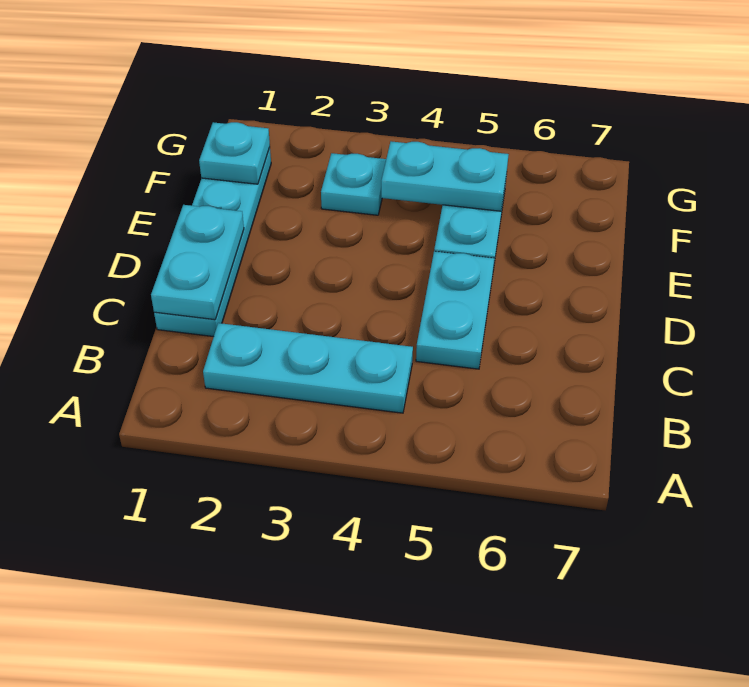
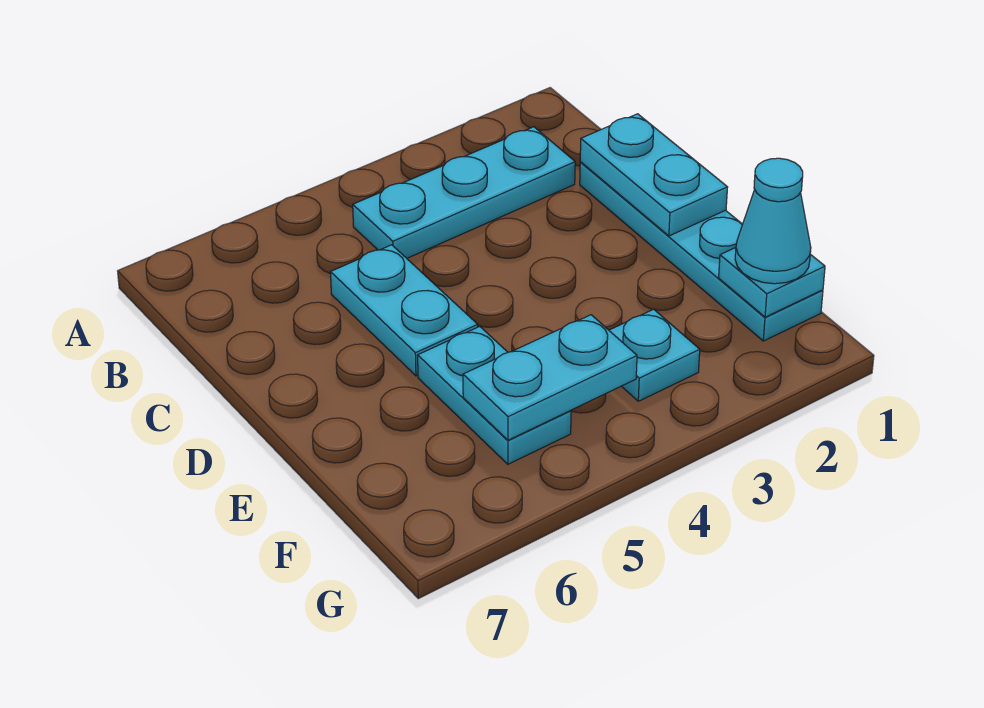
none -> cyan 1x1 cone [735,158,811,284]

